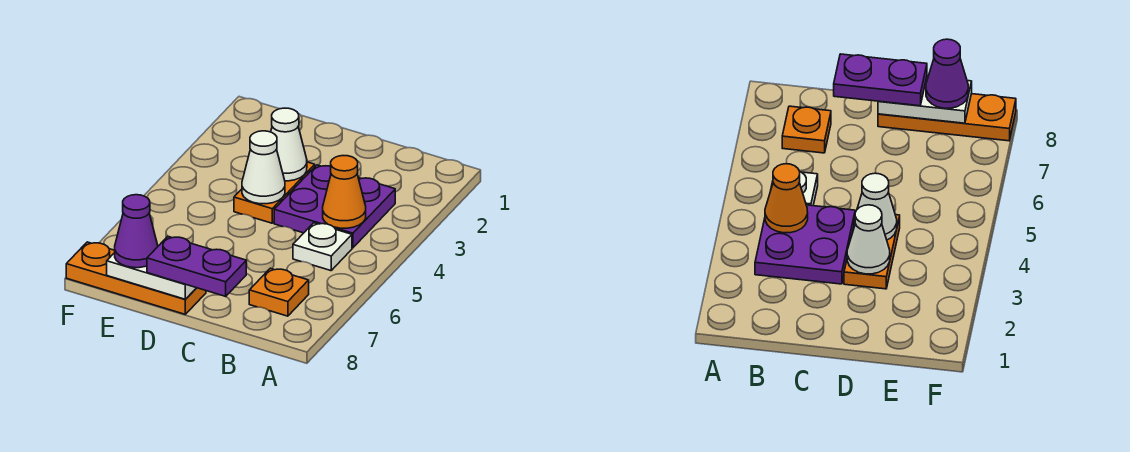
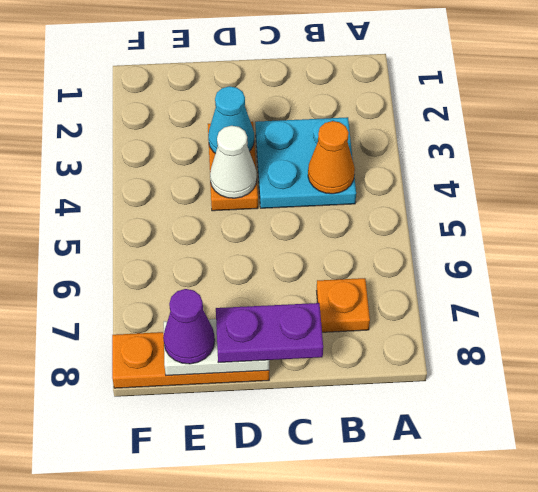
purple 2x2 plate [274,165,395,248] -> cyan 2x2 plate [255,117,356,208]
white 1x1 plate [293,223,352,271] -> none
white 1x1 cone [271,108,307,181] -> cyan 1x1 cone [208,86,254,153]

